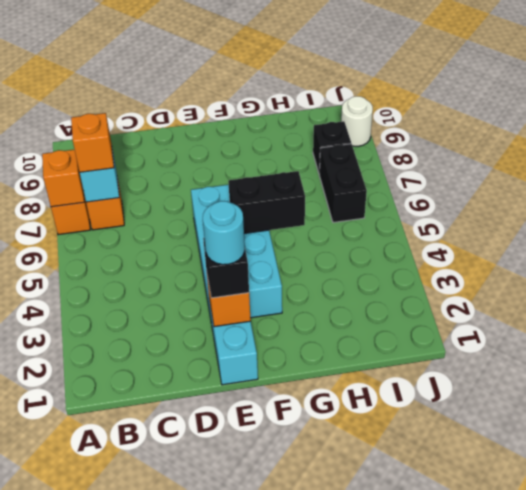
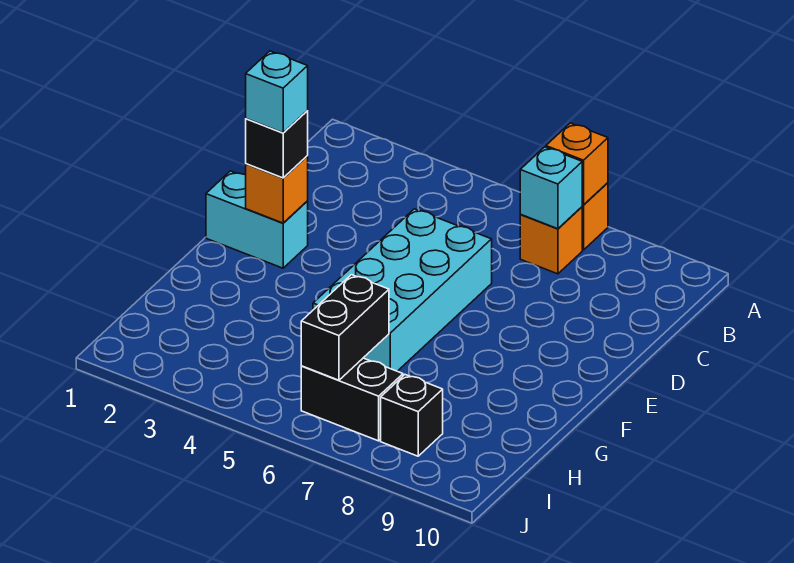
orange 1x1 brick [71,113,114,172] -> none
cyan 1x1 round brick [203,201,245,265] -> cyan 1x1 brick [246,51,308,133]
cyan 2x4 brick [191,185,282,318] -> cyan 2x4 brick turned to [313,209,492,371]
black 1x2 brick [228,171,305,234] -> black 1x2 brick moved to [301,275,389,380]
white 1x1 round brick [341,96,373,146] -> none

